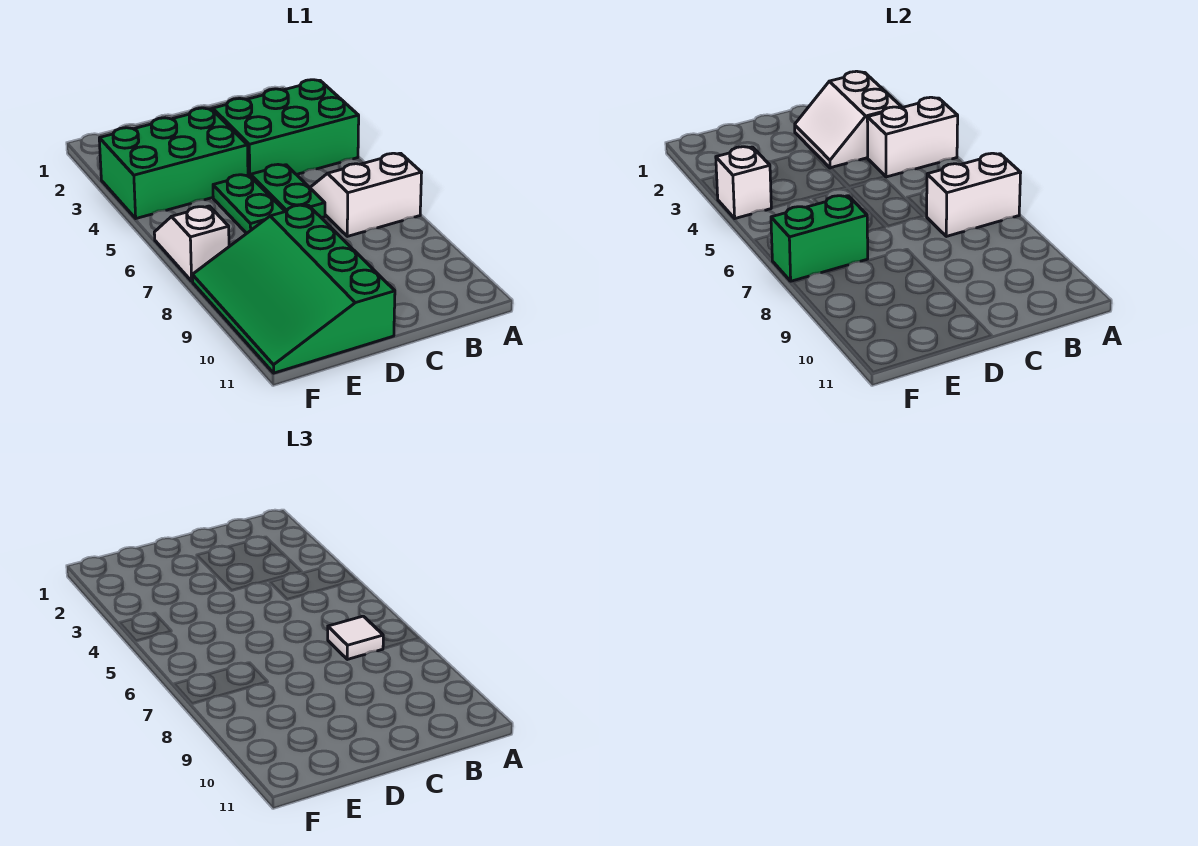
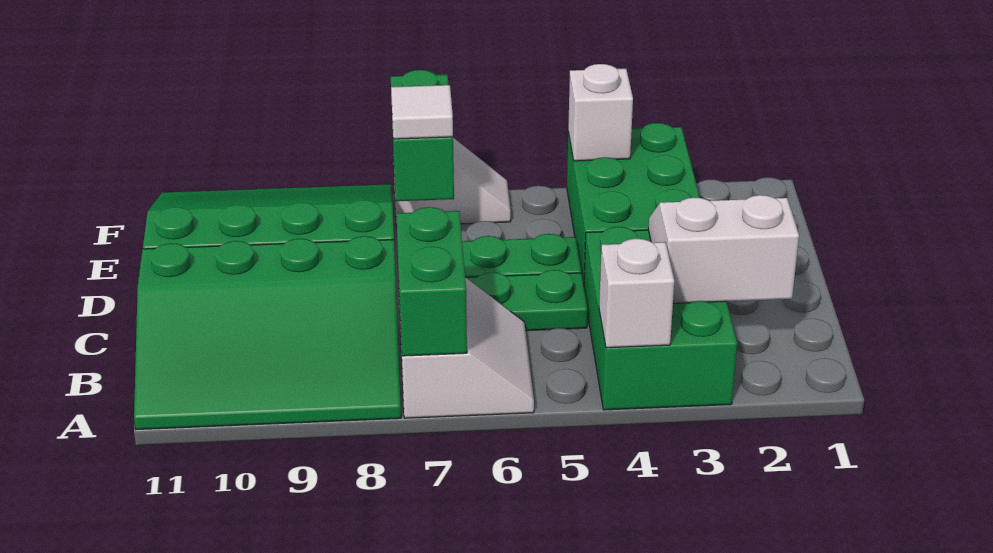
white 1x2 brick [867,97,958,177] -> white 1x1 brick [599,239,674,348]
white 1x2 brick [927,153,1021,236] -> green 1x2 brick [396,207,467,356]
none -> green 3x4 slope [134,236,401,429]
white 1x1 tile [328,616,383,659] -> white 1x1 tile moved to [391,85,453,139]

